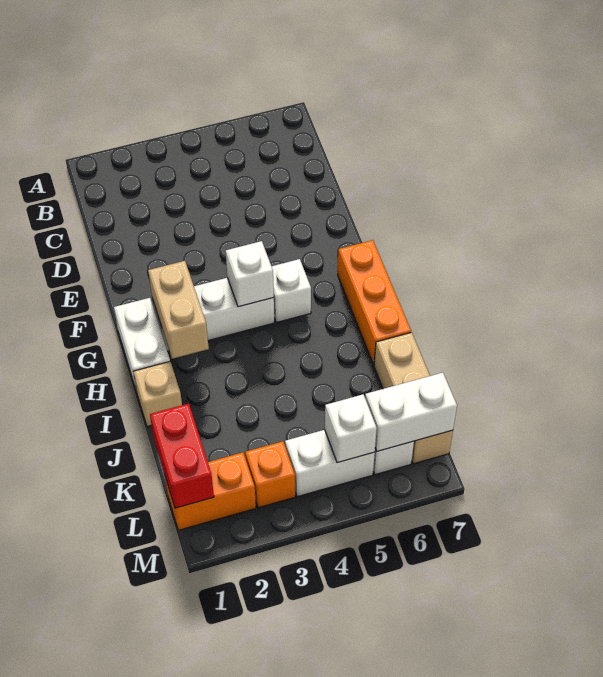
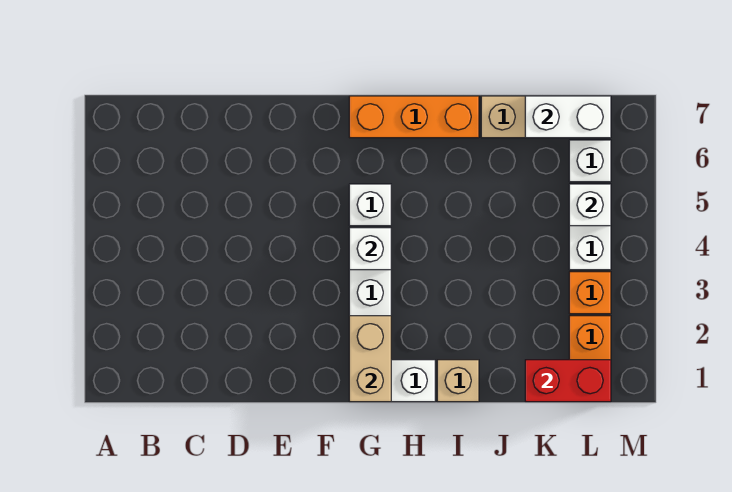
tan 1x2 brick [148,261,209,359] -> tan 1x2 brick turned to [349,316,391,402]
white 1x2 brick [365,373,457,451] -> white 1x2 brick turned to [525,96,611,138]

